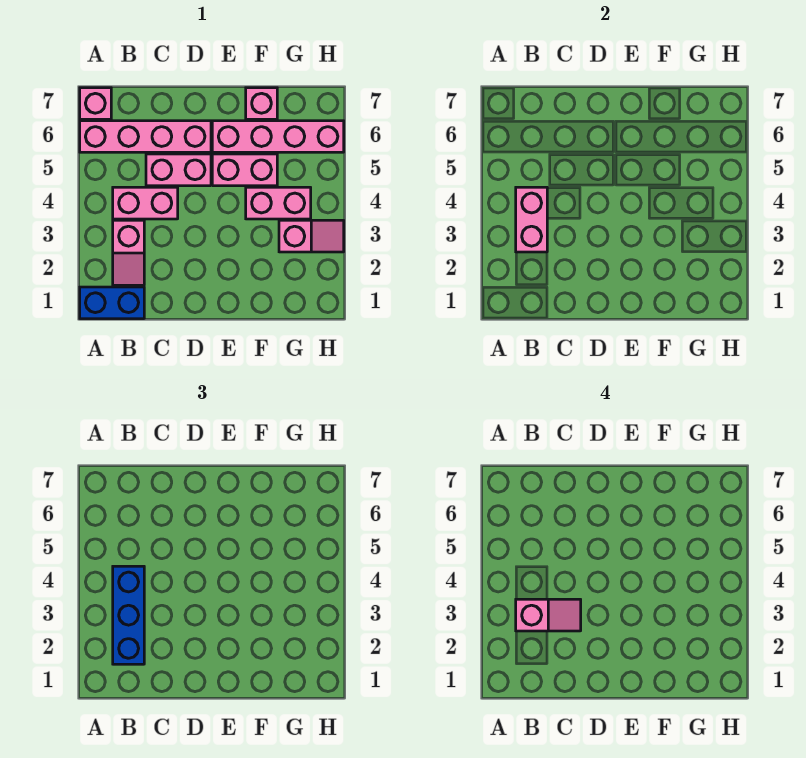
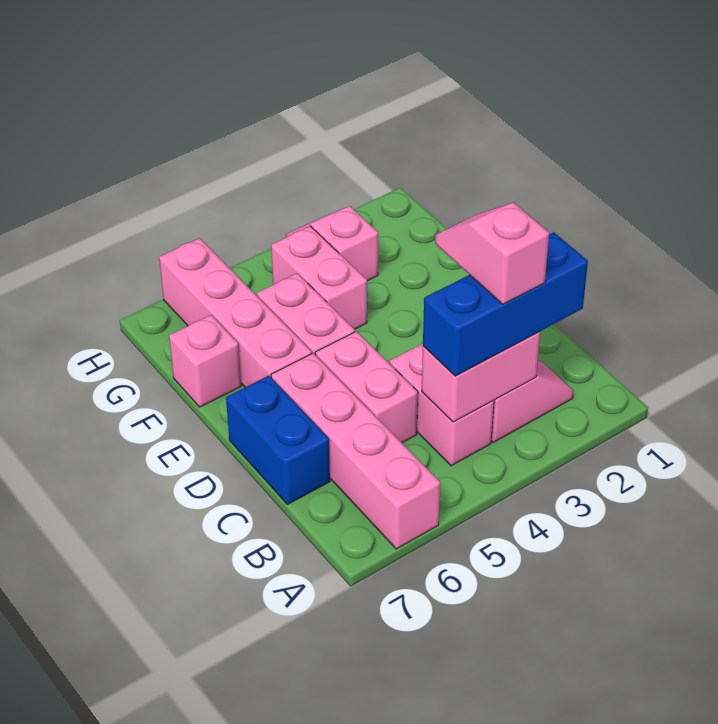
blue 1x2 brick [80,287,144,319] -> blue 1x2 brick moved to [226,376,330,504]
pink 1x1 brick [80,88,111,119] -> none

